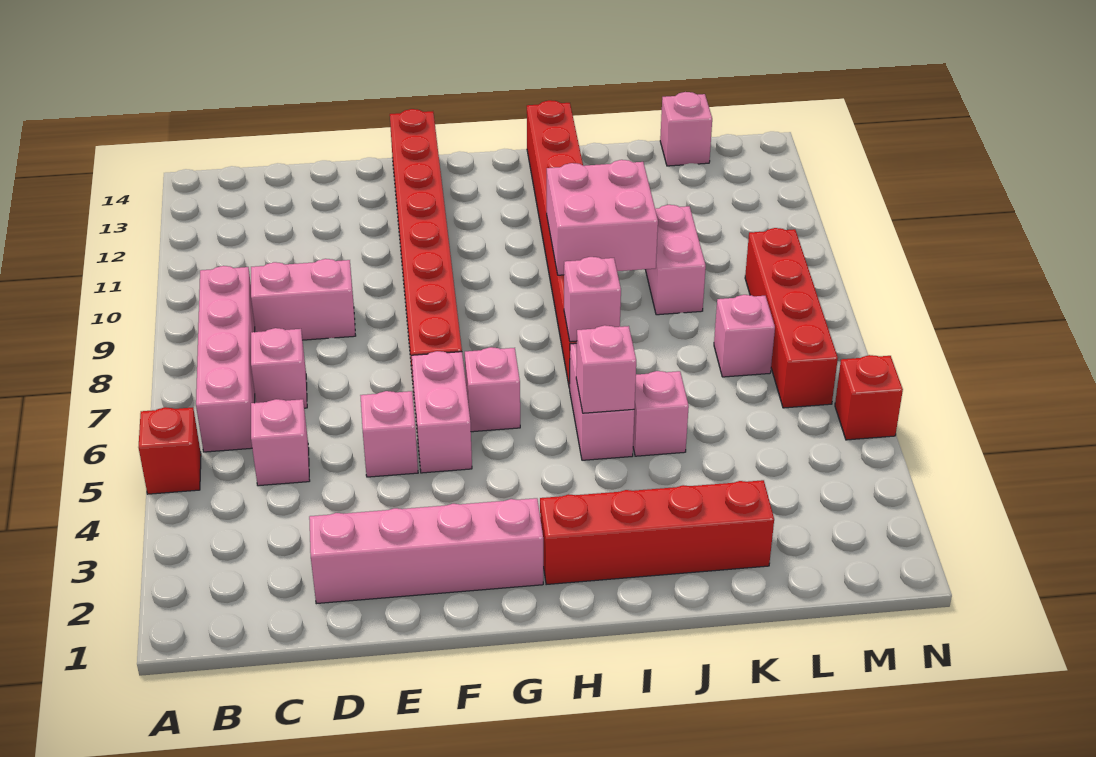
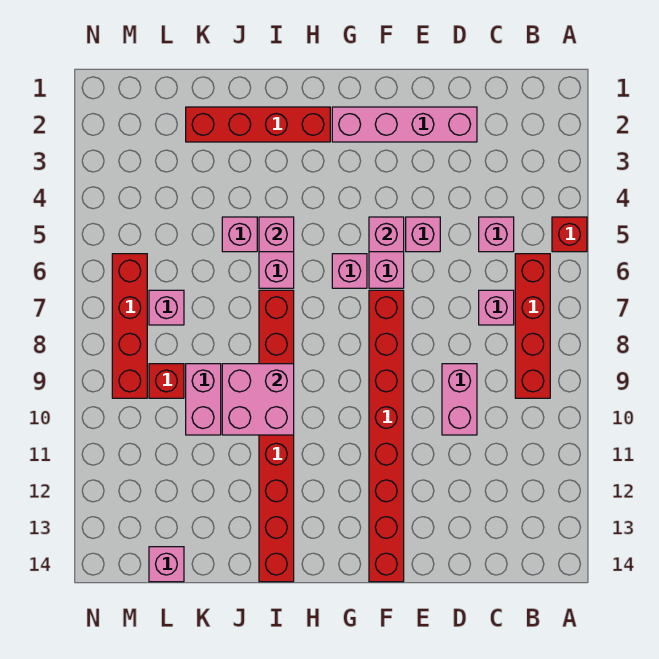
pink 1x4 brick [196,266,255,452] -> red 1x4 brick [515,254,550,398]
pink 1x2 brick [251,259,356,340] -> pink 1x2 brick turned to [442,364,477,435]
pink 1x1 brick [564,257,621,342] -> pink 1x1 brick moved to [369,217,404,252]
red 1x1 brick [835,355,903,440] -> red 1x1 brick moved to [149,364,184,398]

